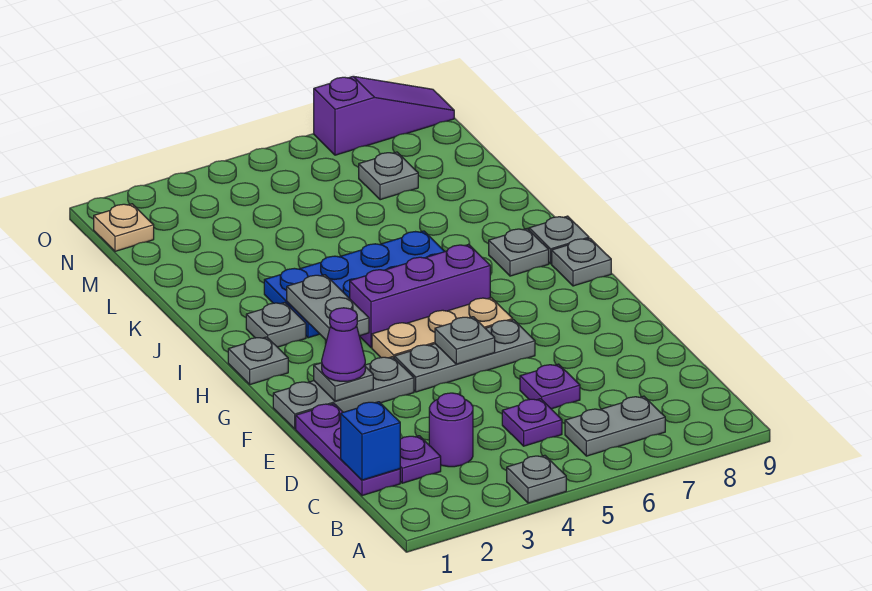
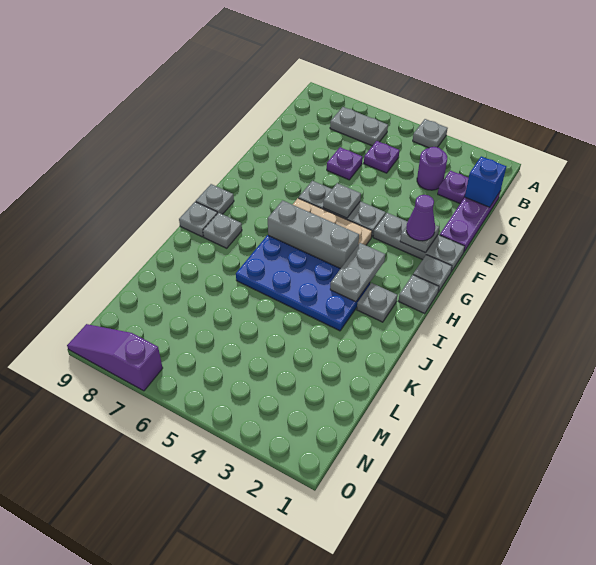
purple 1x3 brick [350,244,490,348] -> grey 1x3 brick [268,200,359,269]
grey 1x1 plate [359,152,418,200] -> grey 1x1 plate moved to [413,255,452,292]
tan 1x1 plate [94,204,154,251] -> none

